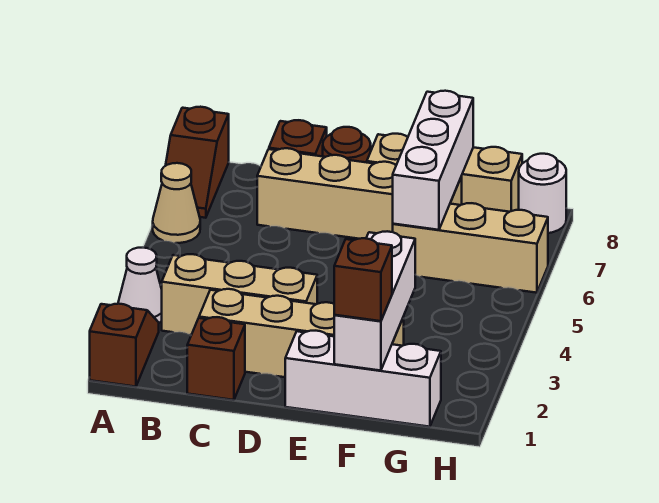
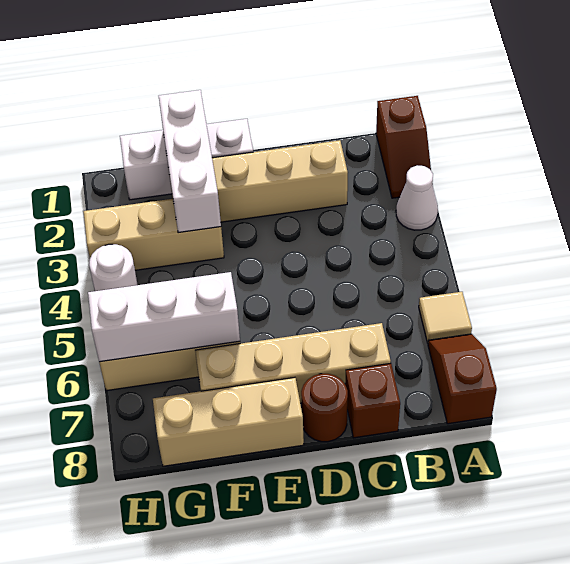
tan 1x1 cone [153,163,200,243] -> tan 1x1 tile [419,292,472,343]
tan 1x3 brick [162,254,317,335] -> tan 1x3 brick moved to [84,199,224,270]
brown 1x1 brick [187,317,245,400] -> none
brown 1x1 brick [334,238,392,321] -> none
white 1x3 brick [393,91,473,230] -> white 1x3 brick turned to [88,272,240,362]
white 1x1 round brick [519,154,566,233] -> white 1x1 round brick moved to [89,244,138,291]

